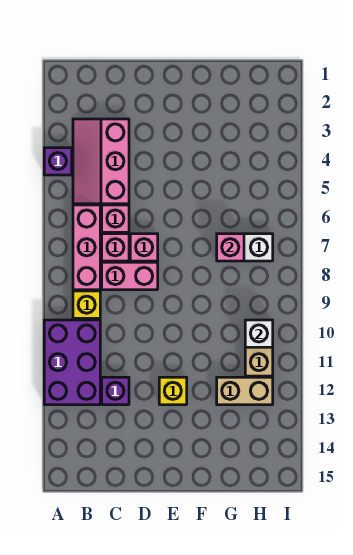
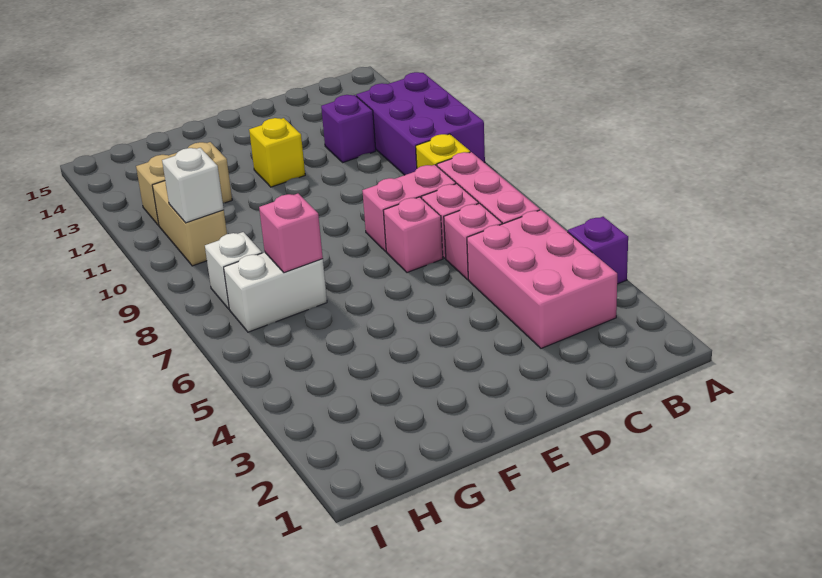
pink 2x3 slope [73,119,129,204] -> pink 2x3 brick [467,210,617,348]
none -> white 1x1 brick [205,232,262,309]

